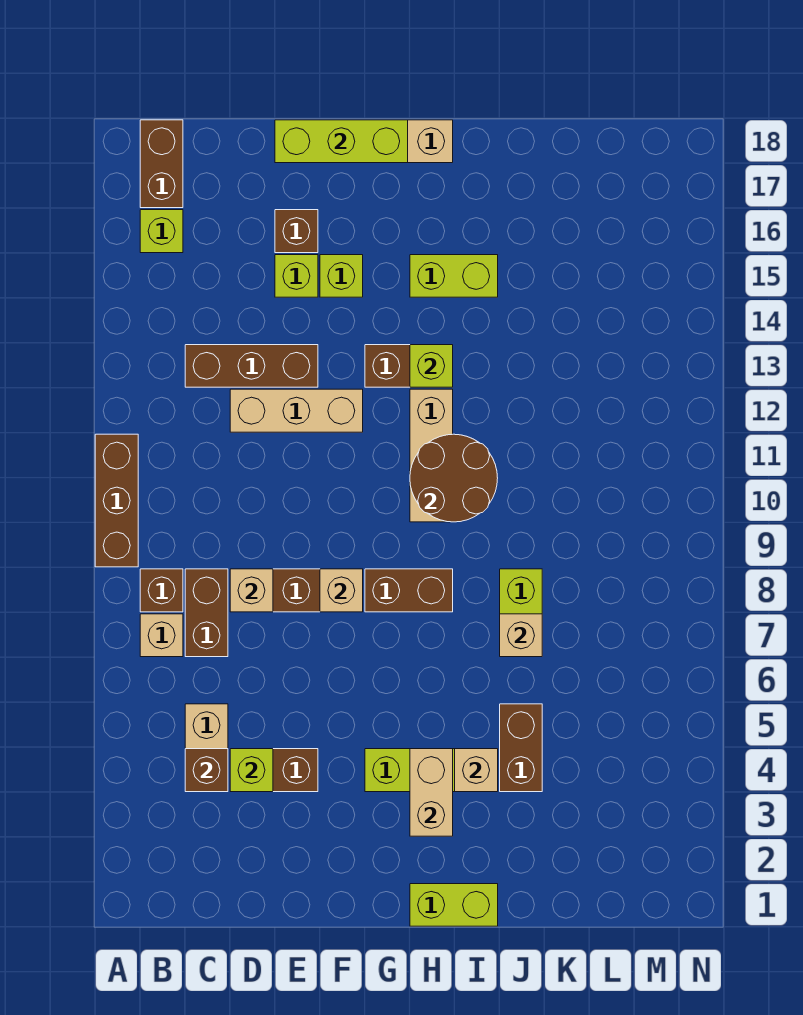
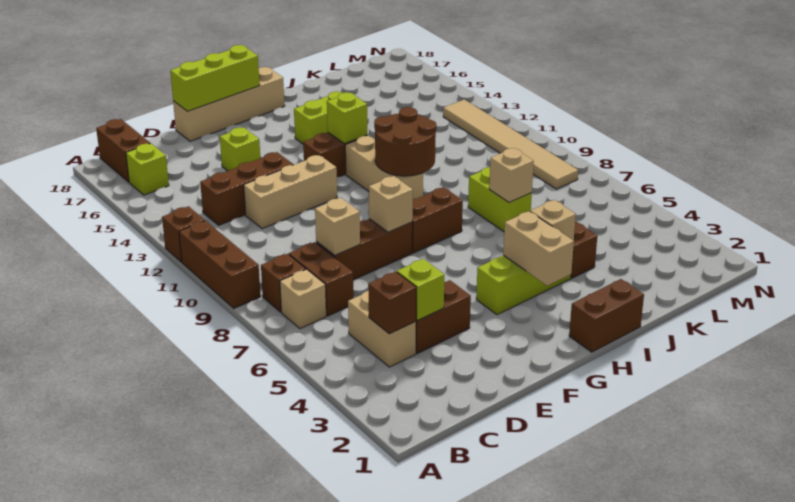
brown 1x1 brick [275,210,318,253] -> brown 1x1 brick moved to [162,206,205,262]
lime 1x1 brick [320,255,363,297] -> none
lime 1x2 brick [410,884,498,926] -> brown 1x2 brick [569,279,644,352]
none -> tan 1x6 tile [443,100,578,189]

